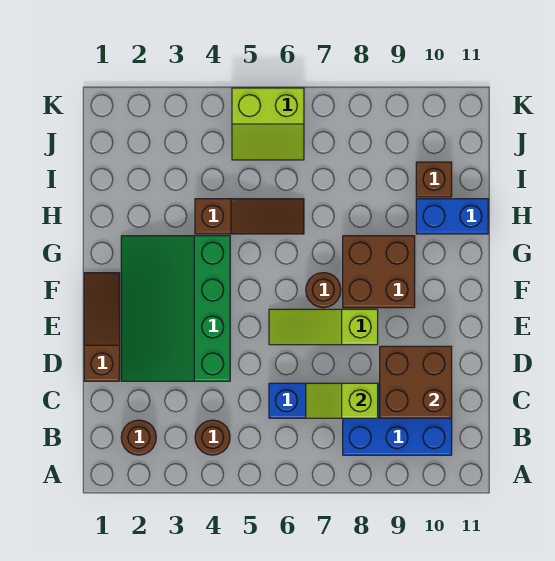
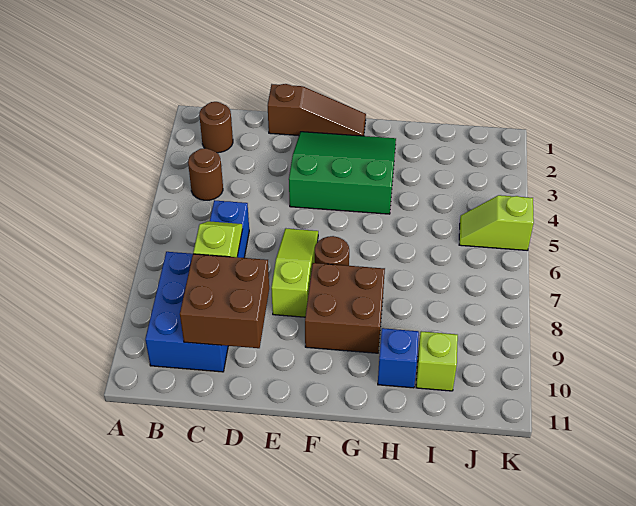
green 3x4 slope [121,236,230,381] -> green 3x3 slope [289,132,396,214]
brown 1x3 slope [195,199,304,234] -> none
blue 1x2 brick [416,199,488,234] -> blue 1x1 brick [378,328,419,388]
brown 1x1 brick [416,162,452,197] -> lime 1x1 brick [416,331,458,391]
lime 2x2 slope [232,88,304,160] -> lime 1x2 slope [459,195,534,251]

